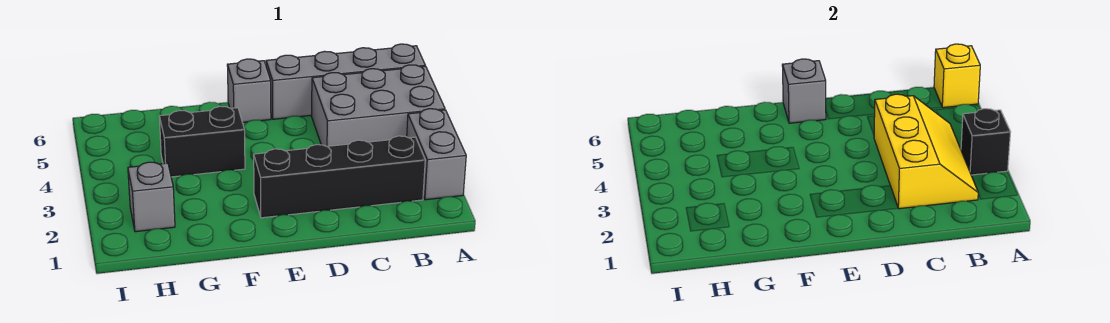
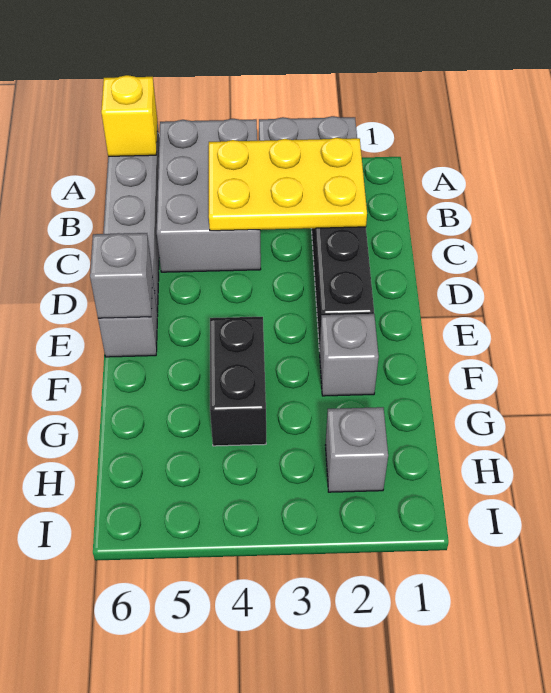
black 1x1 brick [961,109,1010,175] -> none
yellow 2x3 slope [874,94,978,209] -> yellow 2x3 plate [209,138,367,231]
none -> grey 1x1 brick [319,314,379,396]

